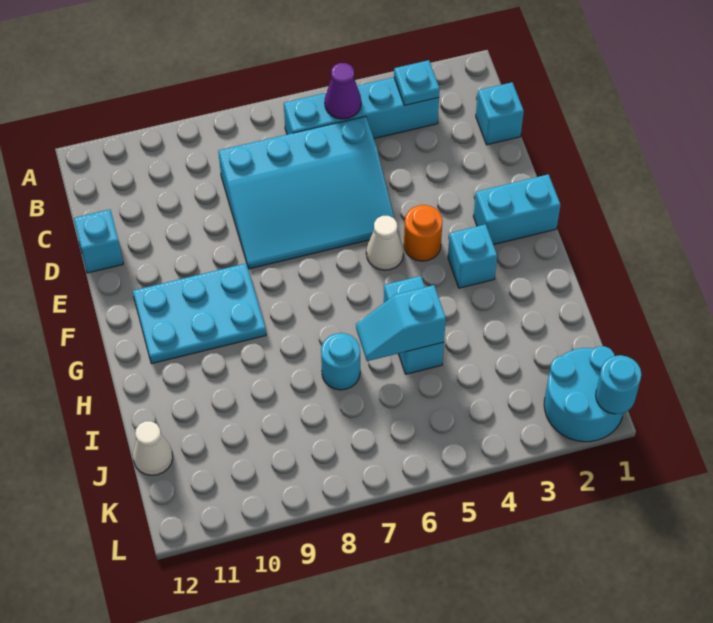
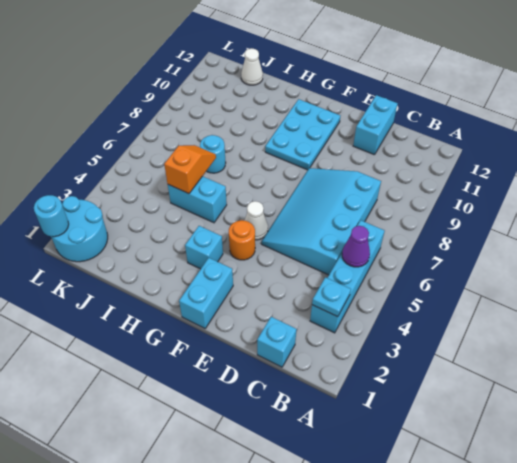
cyan 1x1 brick [74,209,123,273] -> cyan 1x2 brick [353,95,398,155]
cyan 1x2 slope [356,285,446,361] -> orange 1x2 slope [164,145,216,194]

